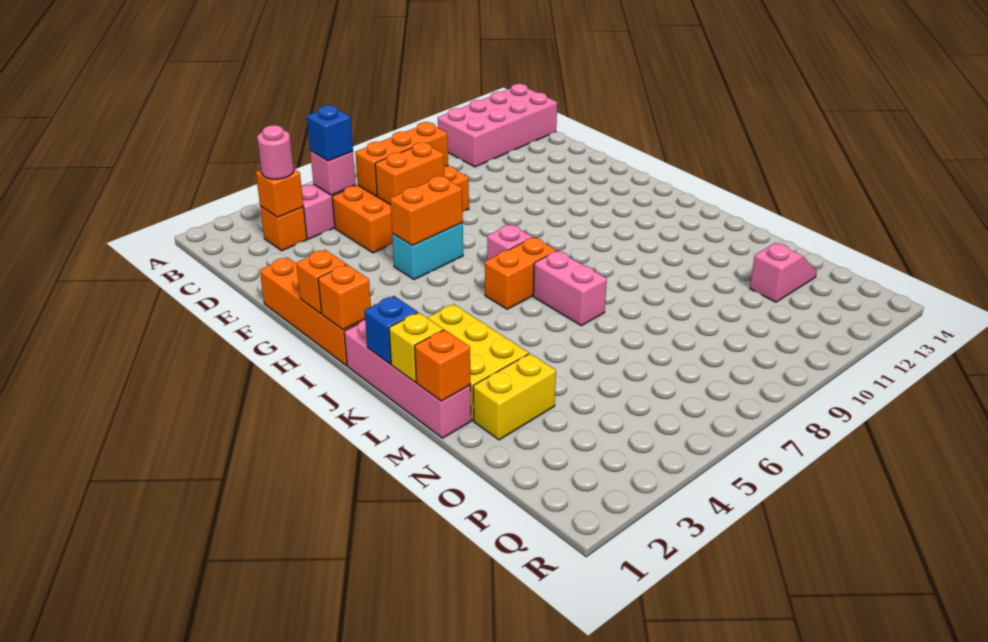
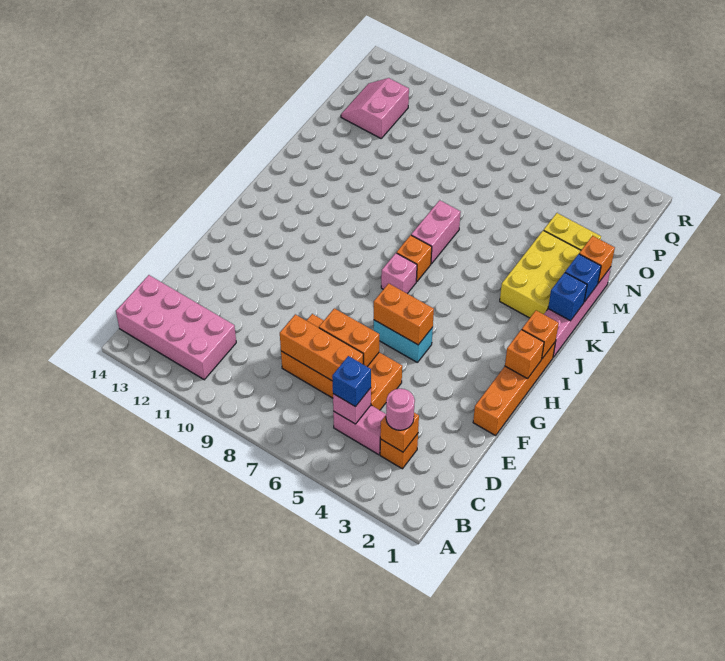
orange 1x2 brick [485,238,557,309] -> orange 1x1 brick [397,235,432,282]
yellow 1x1 brick [389,312,443,382] -> blue 1x1 brick [565,254,601,302]
pink 1x2 slope [750,243,817,302] -> pink 2x2 slope [341,78,409,138]

